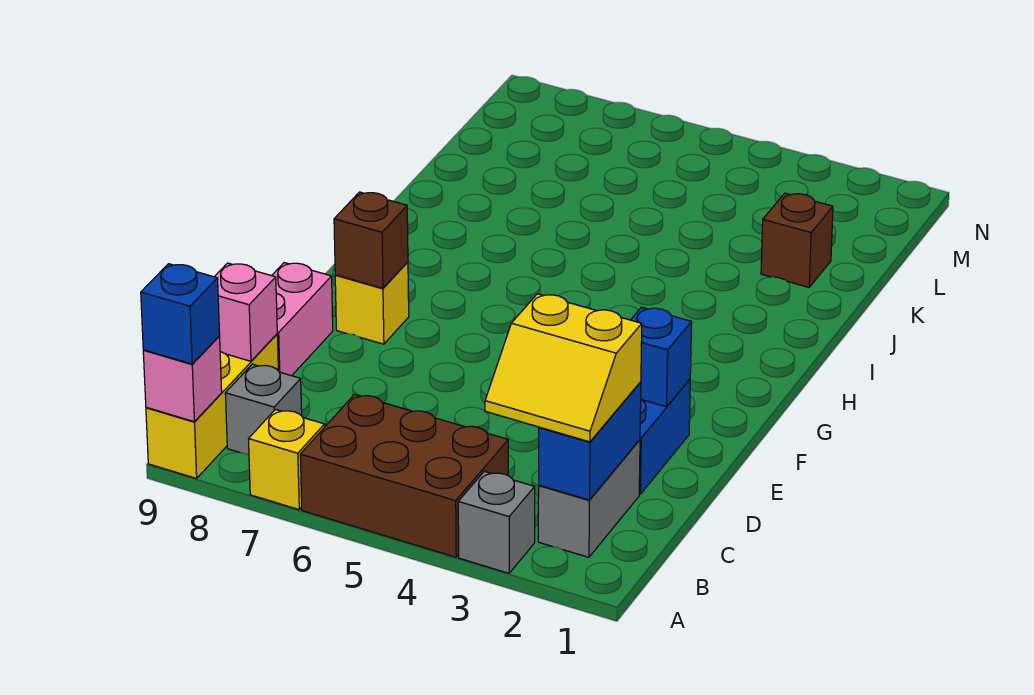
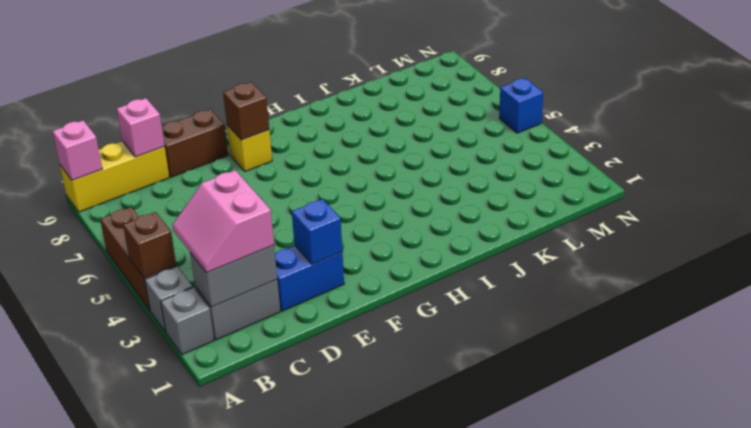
brown 2x3 brick [300,394,508,557] -> brown 1x3 brick [100,207,176,310]
yellow 1x1 brick [249,410,325,510] -> none
blue 1x1 brick [141,264,220,364] -> blue 1x1 brick moved to [499,78,543,133]
blue 1x2 brick [539,382,641,500] -> grey 1x2 brick [190,245,277,307]
yellow 2x2 slope [485,294,642,442] -> pink 2x2 slope [173,170,274,273]
grey 1x1 brick [225,364,302,455] -> grey 1x1 brick moved to [161,287,214,355]
pink 1x2 brick [272,263,333,376] -> brown 1x2 brick [162,109,228,177]
brown 1x1 brick [761,193,833,287] -> brown 1x1 brick moved to [123,212,176,278]

